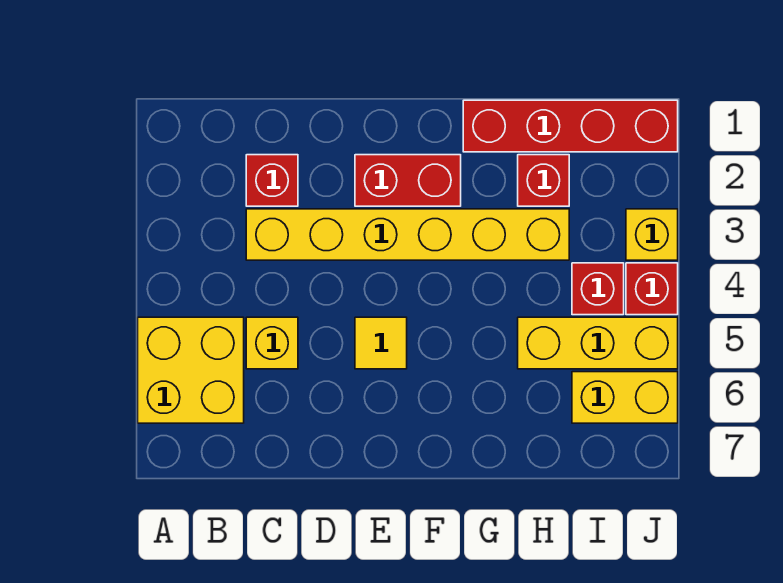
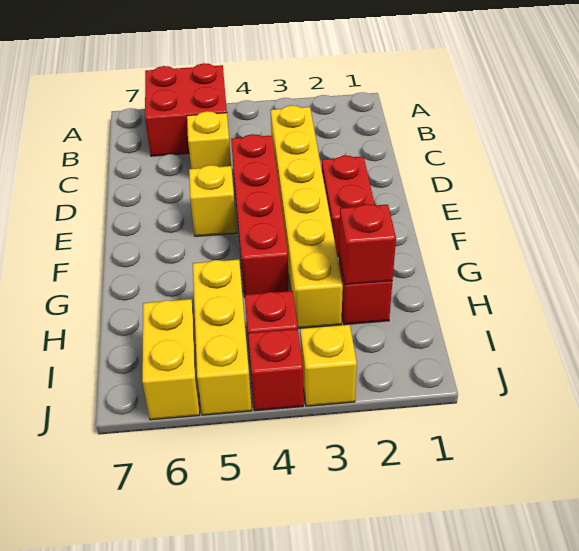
yellow 2x2 brick [138,317,244,423] -> red 2x2 brick [145,63,227,156]
red 1x1 brick [246,155,298,206] -> red 1x1 brick moved to [339,204,396,285]
yellow 1x1 tile [355,317,407,369] -> yellow 1x1 brick [189,165,237,236]
red 1x4 brick [463,100,678,152] -> red 1x4 brick moved to [231,134,289,297]

